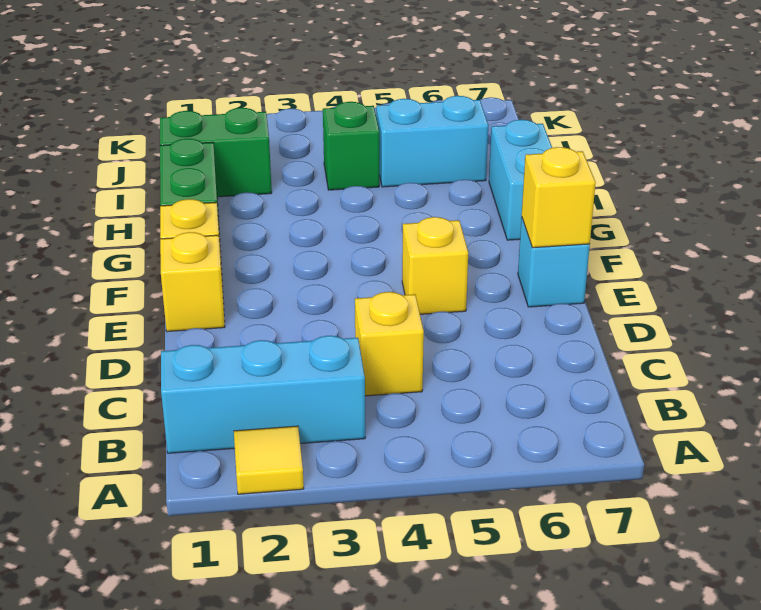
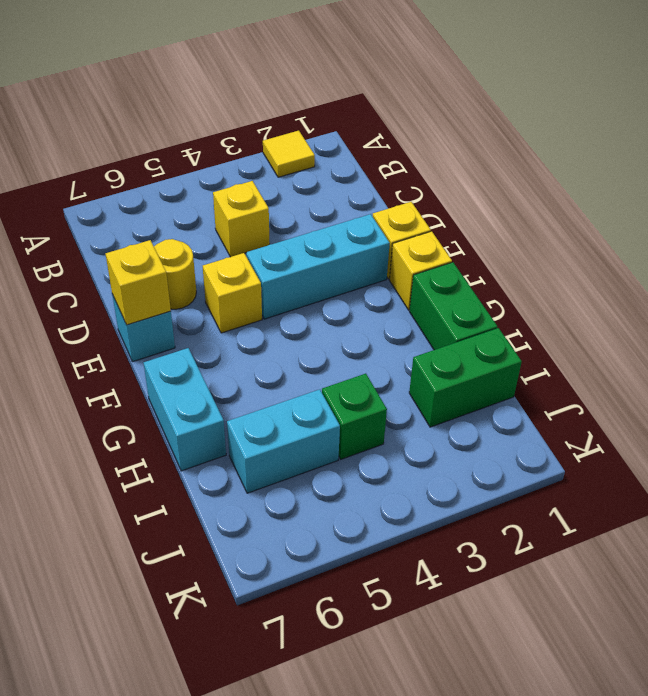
cyan 1x3 brick [161,336,365,453] -> cyan 1x3 brick moved to [246,214,390,319]
none -> yellow 1x1 round brick [154,239,196,309]

